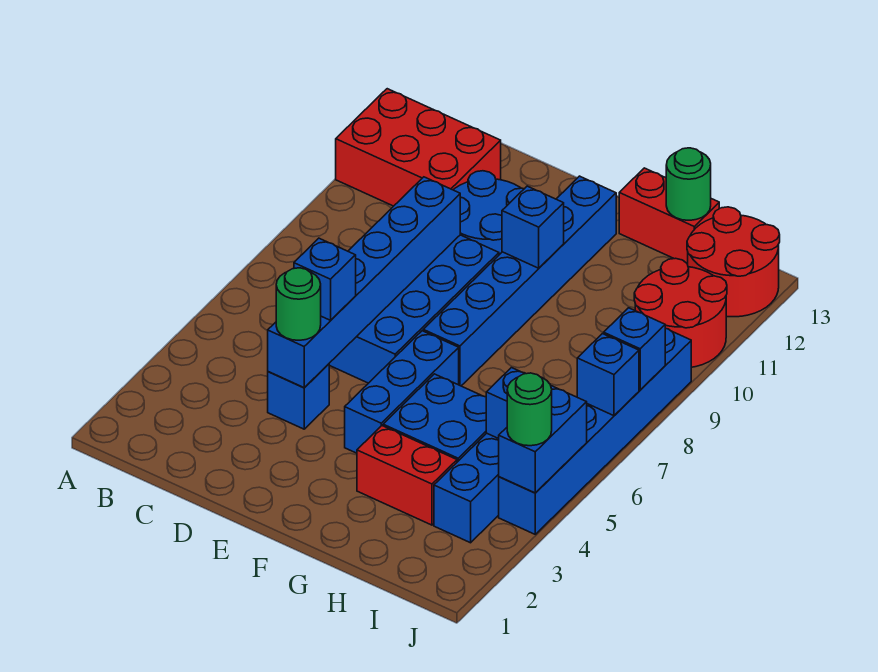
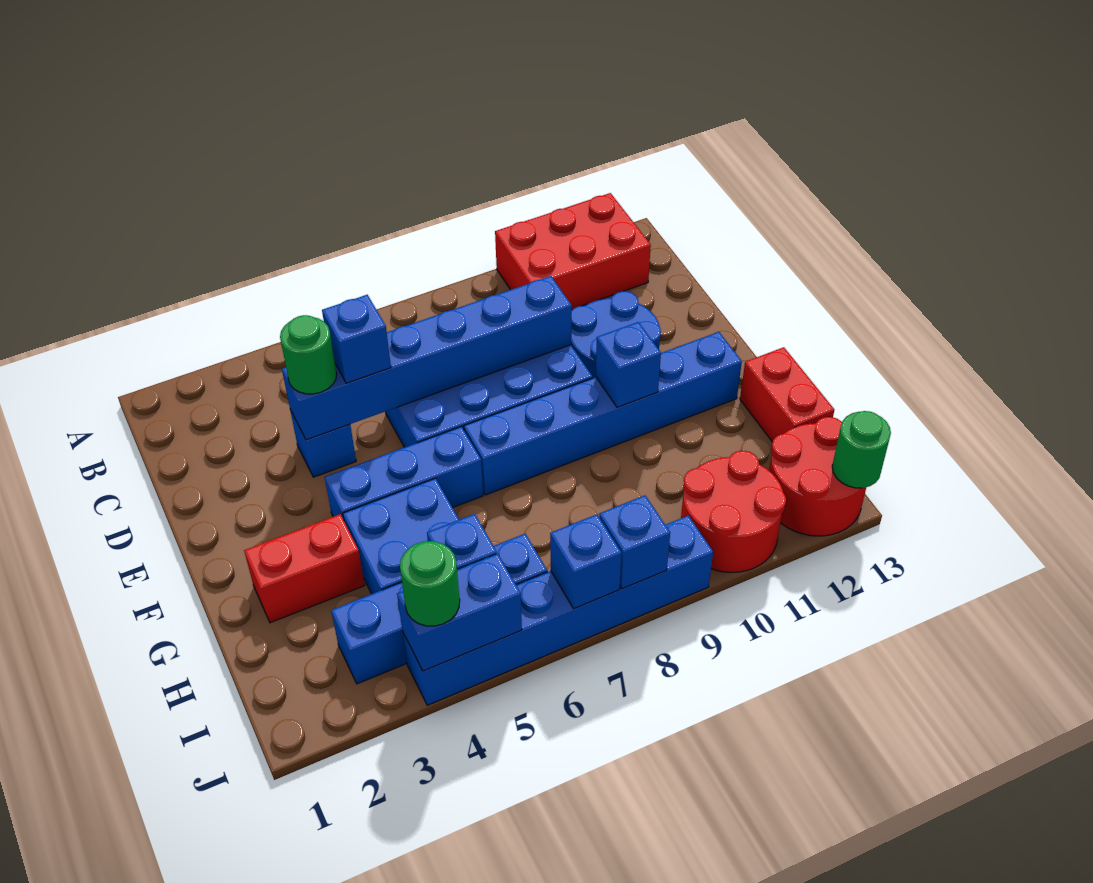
red 2x3 brick [336,89,501,206] -> red 2x3 brick turned to [495,193,651,310]
red 1x2 brick [357,426,457,525] -> red 1x2 brick turned to [244,514,365,623]
green 1x1 round brick [666,148,711,220] -> green 1x1 round brick moved to [832,411,891,488]

